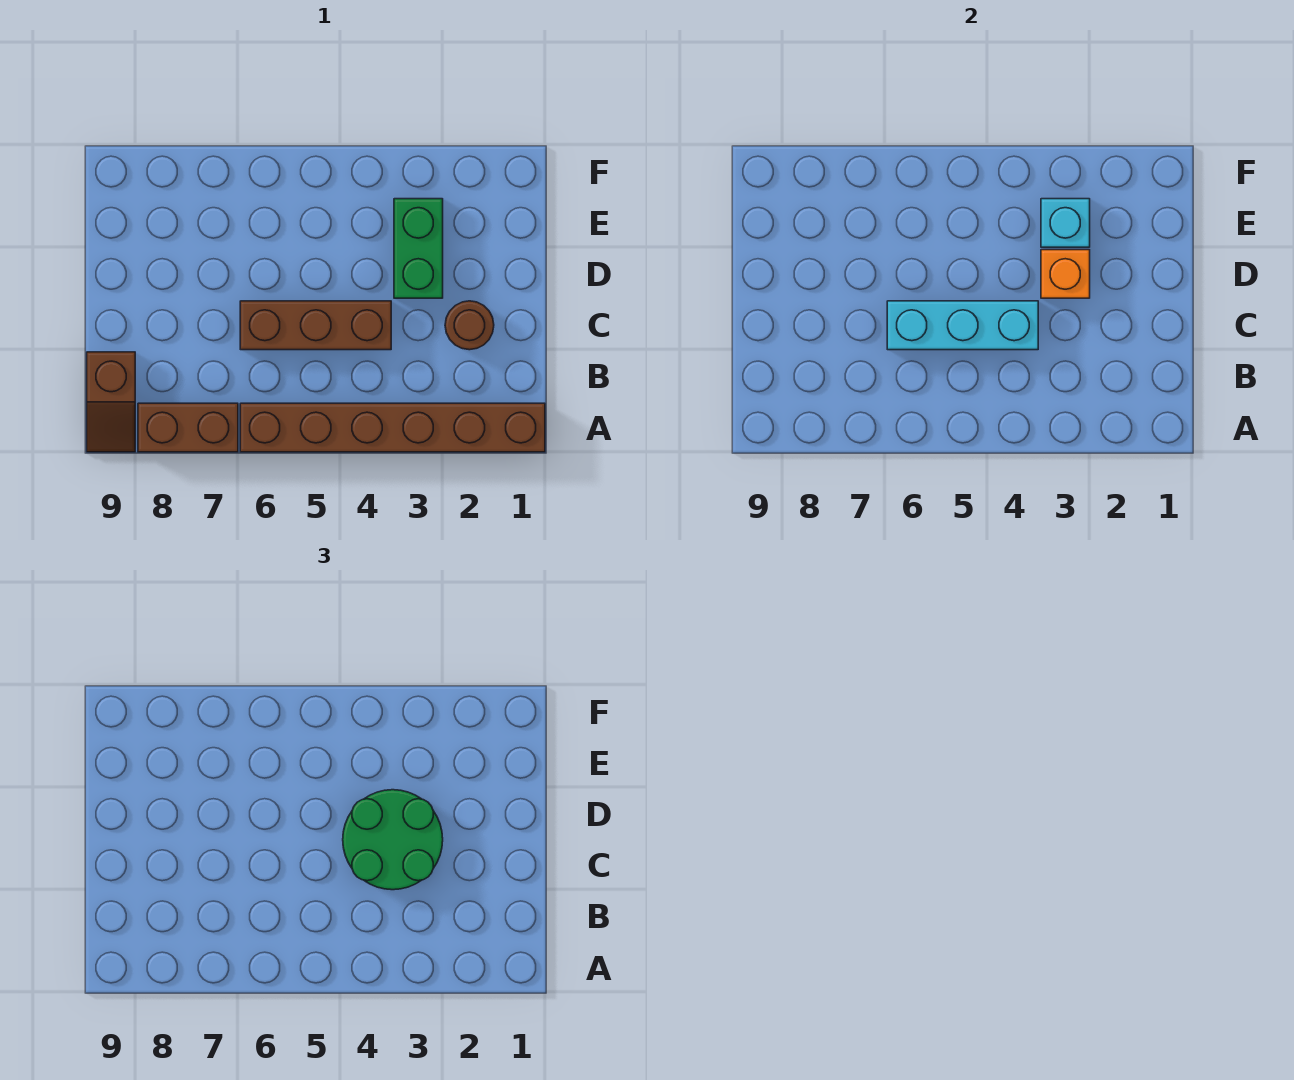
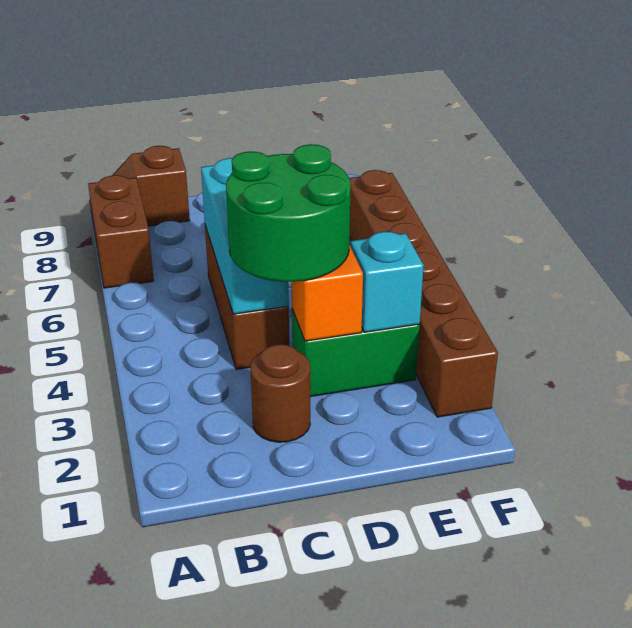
brown 1x6 brick [240,403,545,452] -> brown 1x6 brick moved to [349,170,498,417]

